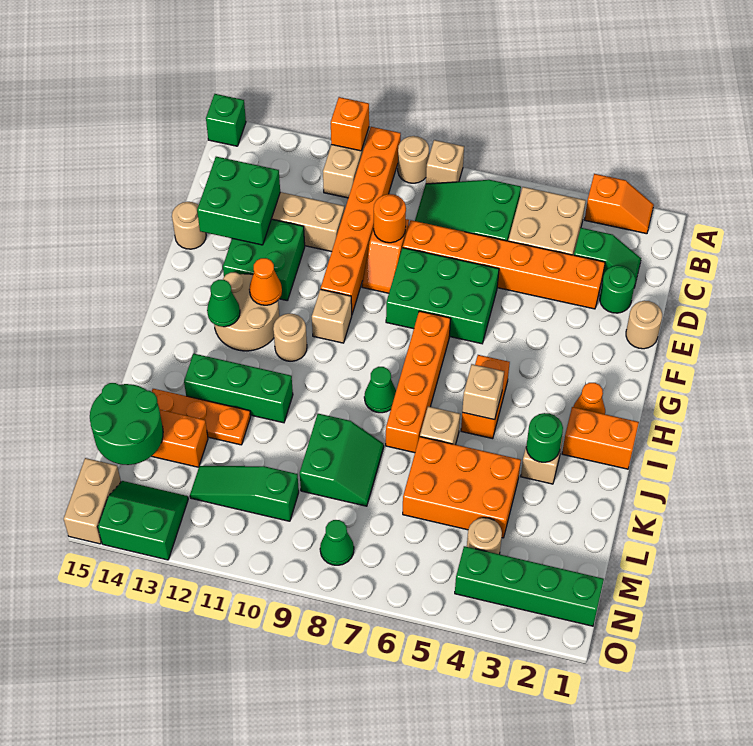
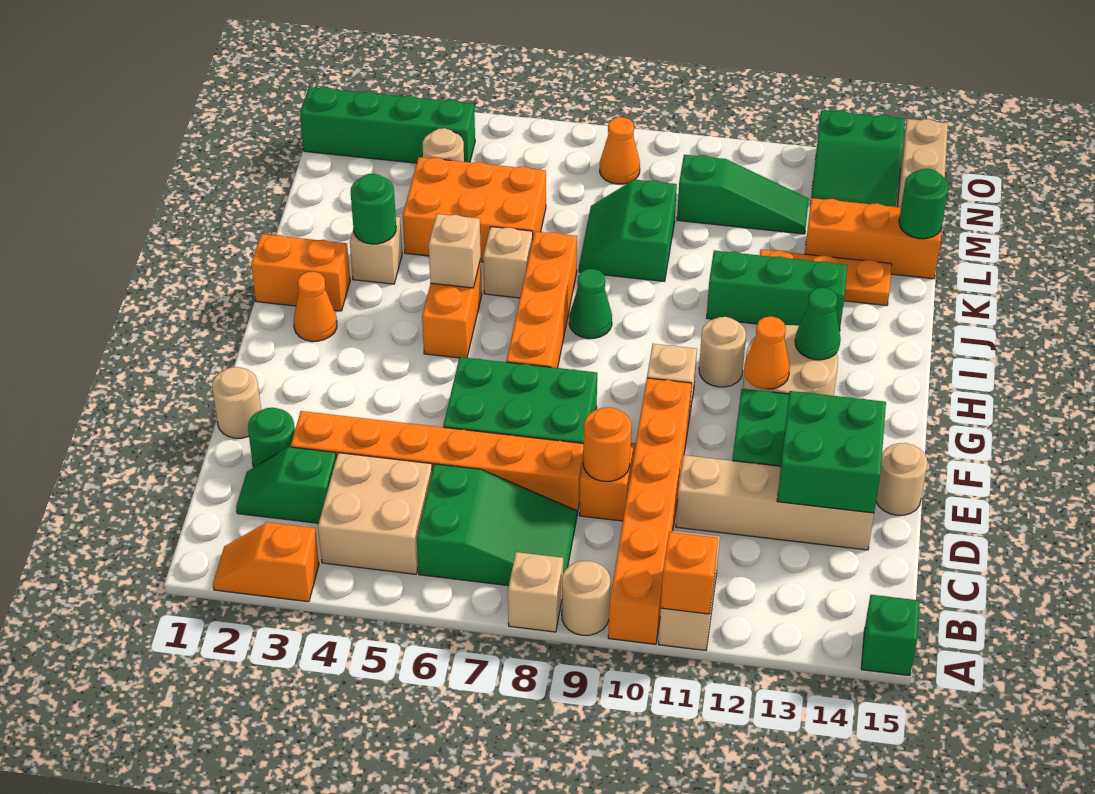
green 2x2 round brick [90,383,163,465] -> green 1x1 round brick [899,169,948,239]
green 1x1 cone [320,520,354,565] -> orange 1x1 cone [600,117,640,184]

